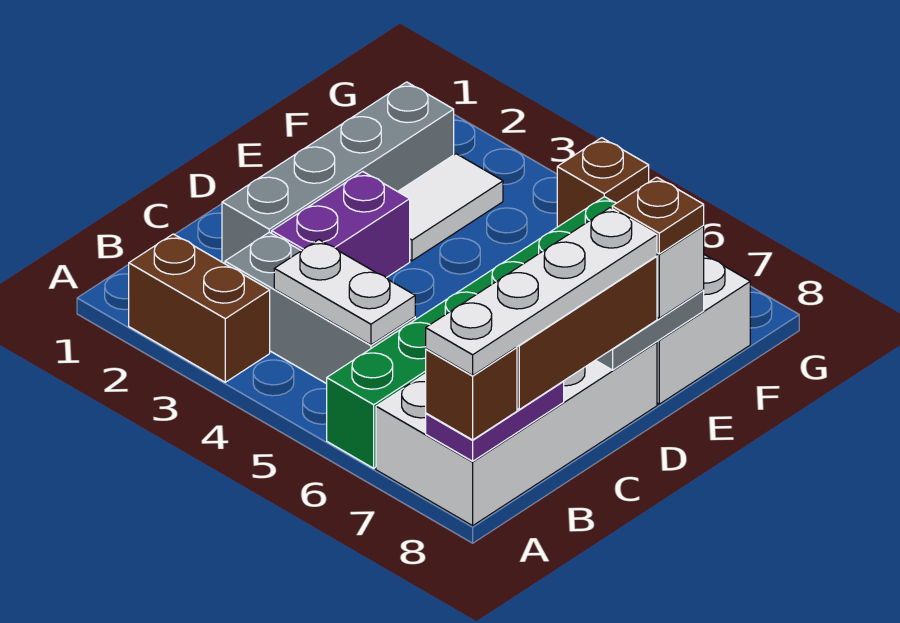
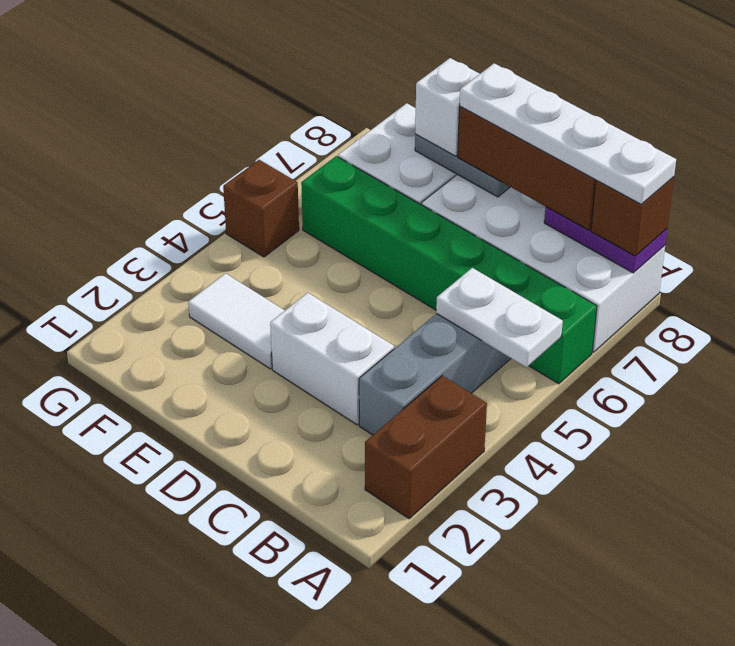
white 1x2 plate [274,240,415,345] -> white 1x2 plate turned to [436,268,563,367]
grey 1x4 brick [222,82,454,264] -> none
purple 1x2 brick [272,172,410,278] -> white 1x2 brick [270,293,394,425]
brown 1x1 plate [612,177,704,254] -> none

